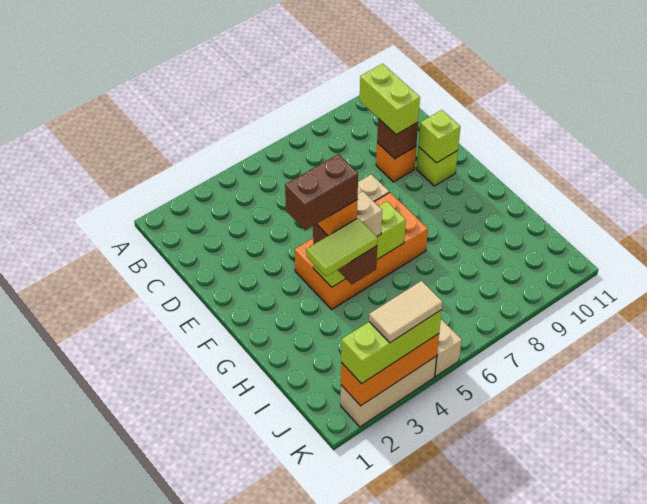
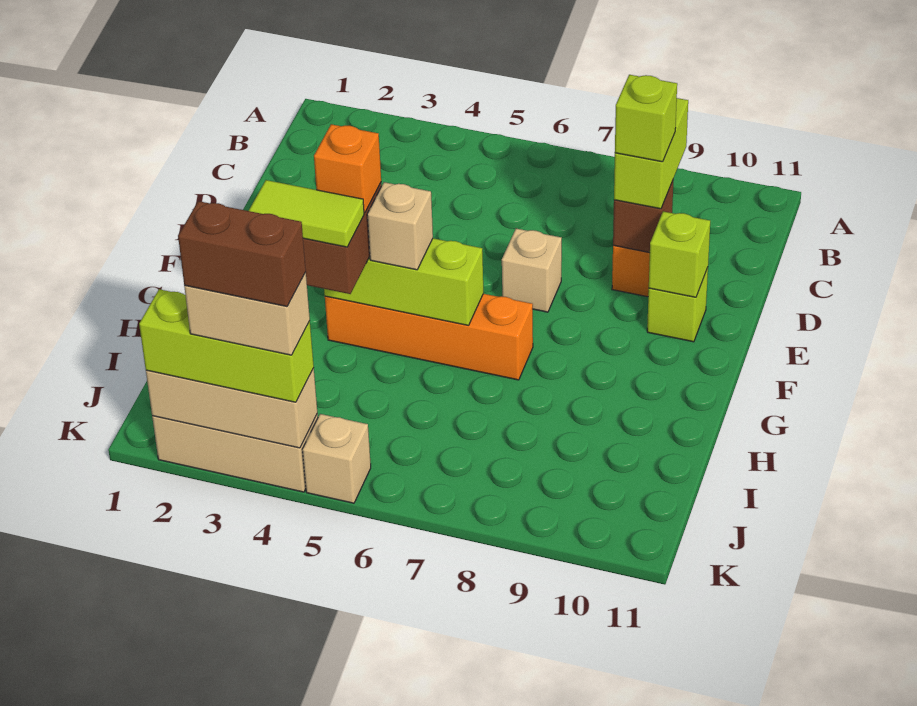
none -> lime 1x1 brick [615,75,677,162]
orange 2x4 brick [295,192,428,309] -> orange 1x4 brick [325,294,533,380]
brown 1x2 brick [285,154,358,230] -> brown 1x2 brick moved to [178,201,306,307]
orange 1x3 brick [341,334,439,406] -> tan 1x3 brick [146,368,317,448]
tan 1x2 tile [369,281,443,343] -> tan 1x2 brick [184,272,310,355]

